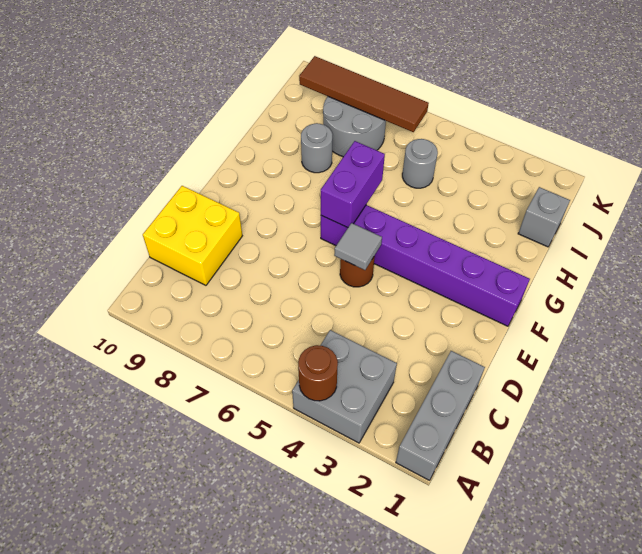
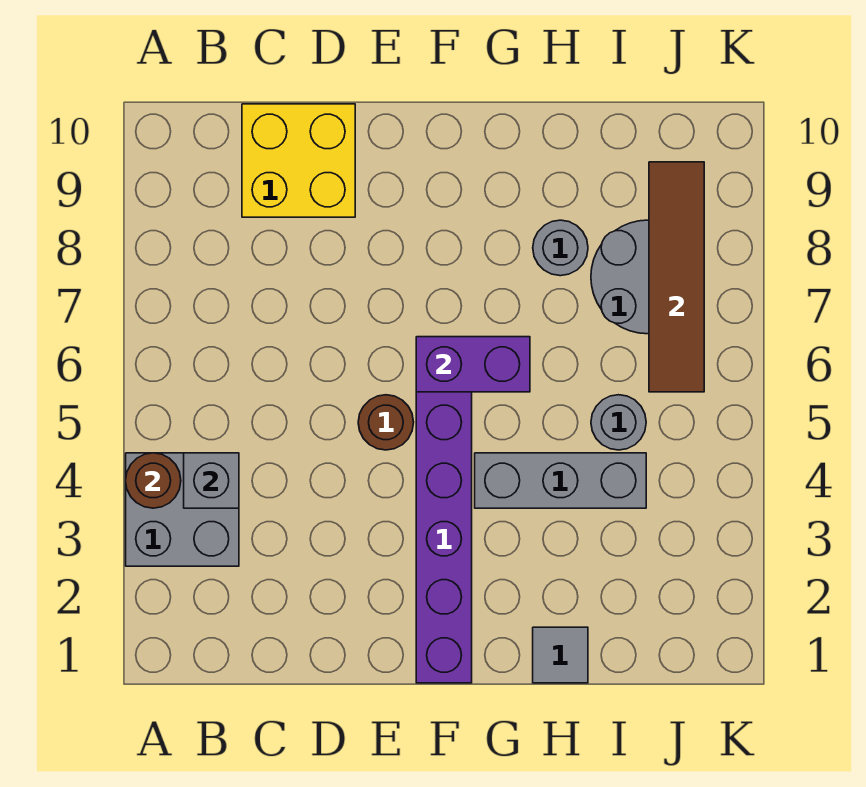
grey 1x3 brick [396,351,485,480] -> grey 1x3 brick moved to [475,453,646,508]
grey 1x1 tile [334,223,382,270] -> grey 1x1 tile moved to [533,627,588,683]
grey 1x1 brick [518,187,570,247] -> grey 1x1 brick moved to [184,453,239,508]

